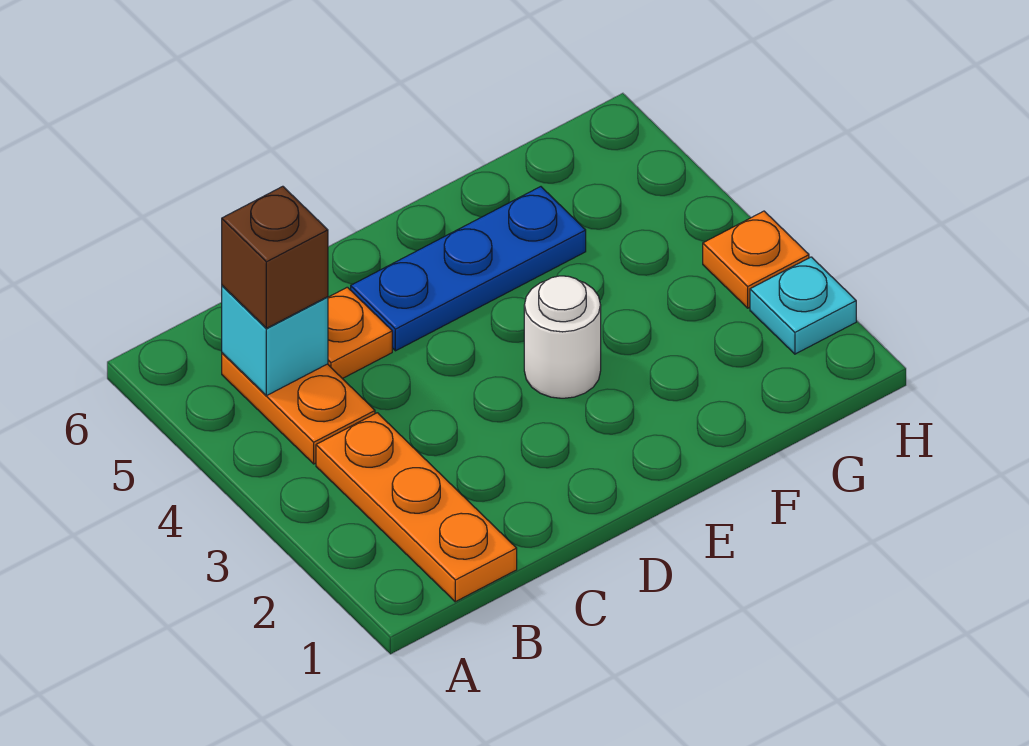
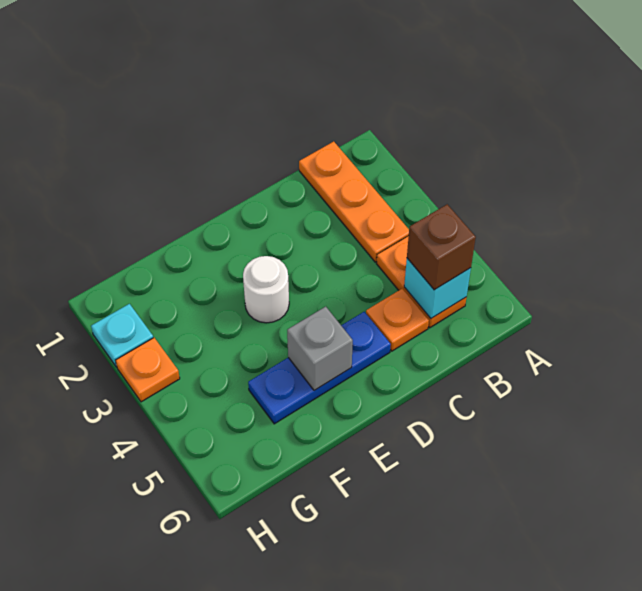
none -> grey 1x1 brick [287,307,353,391]

